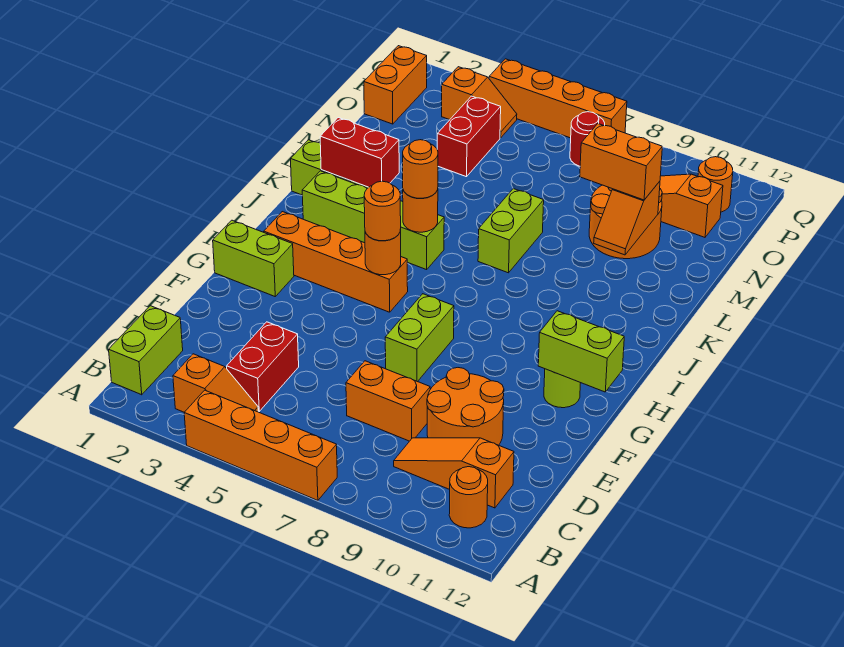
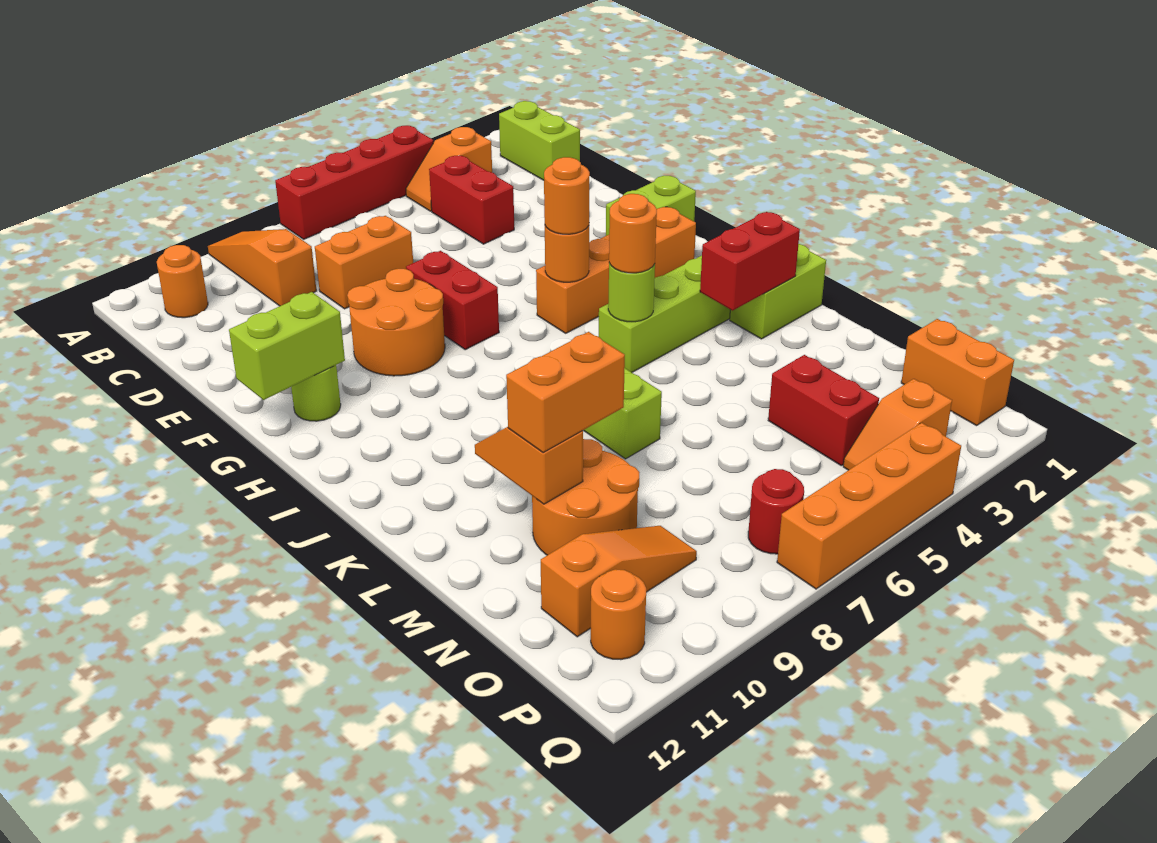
orange 1x4 brick [184,390,337,500] -> red 1x4 brick [275,126,433,239]
orange 1x3 slope [394,438,514,508] -> orange 1x3 slope turned to [208,229,317,306]
orange 2x2 round brick [427,368,504,445] -> orange 2x2 round brick moved to [347,269,445,376]
lime 1x2 brick [385,294,454,382] -> red 1x2 brick [406,251,499,350]
orange 1x1 round brick [403,190,438,232] -> lime 1x1 round brick [608,263,655,322]

